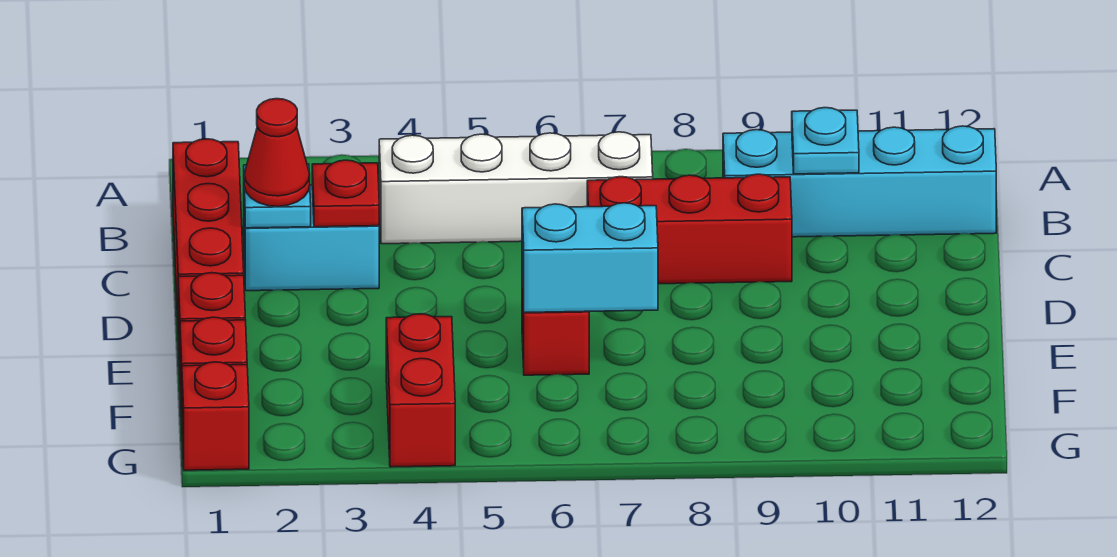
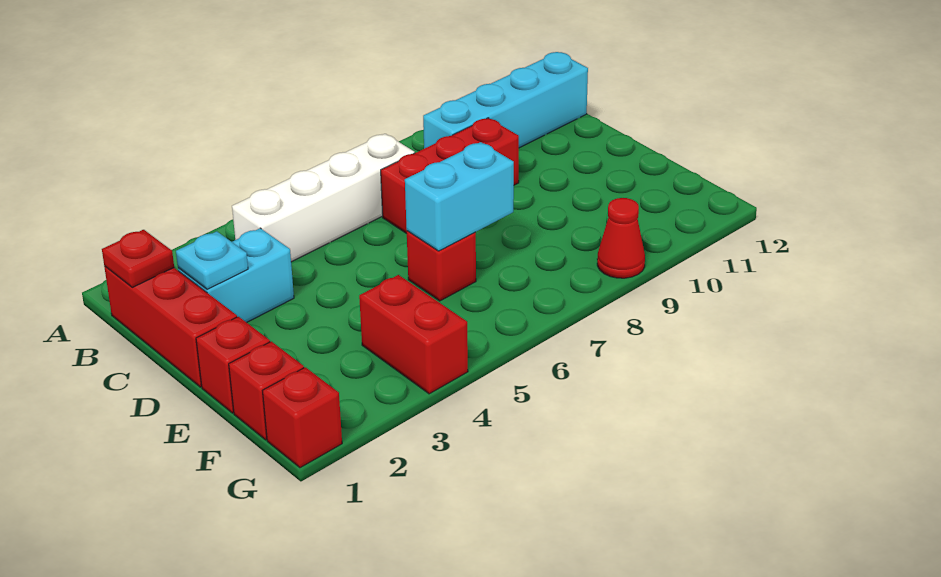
cyan 1x1 plate [792,108,859,174] -> none
red 1x1 cone [244,99,310,206] -> red 1x1 cone moved to [597,198,645,278]
red 1x1 plate [312,160,379,227] -> red 1x1 plate moved to [102,230,174,287]

